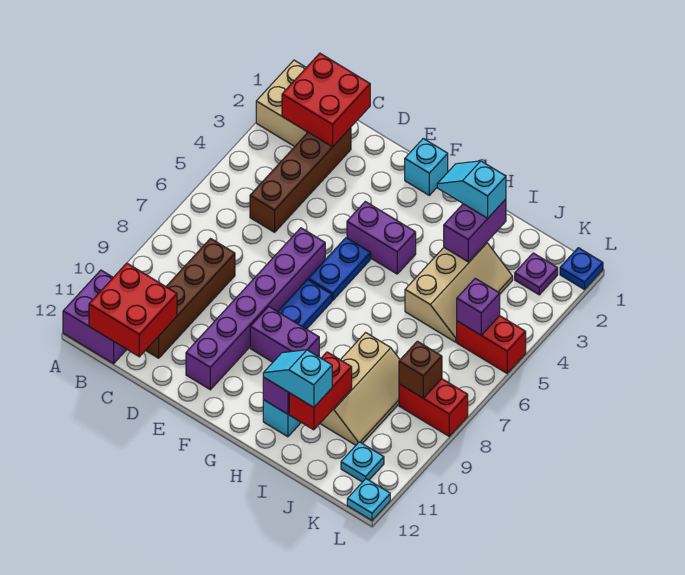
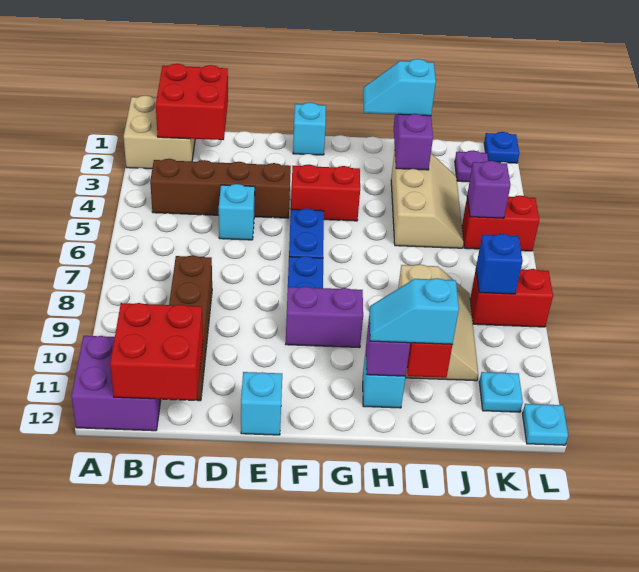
brown 1x4 brick [250,128,351,232] -> brown 1x4 brick turned to [150,159,291,218]
none -> cyan 1x1 brick [219,184,255,240]
purple 1x6 brick [186,228,325,390] -> none
none -> cyan 1x1 brick [241,372,282,435]
purple 1x2 brick [347,202,416,274] -> red 1x2 brick [291,165,360,221]
brown 1x1 brick [399,341,442,398] -> blue 1x1 brick [476,234,523,294]

